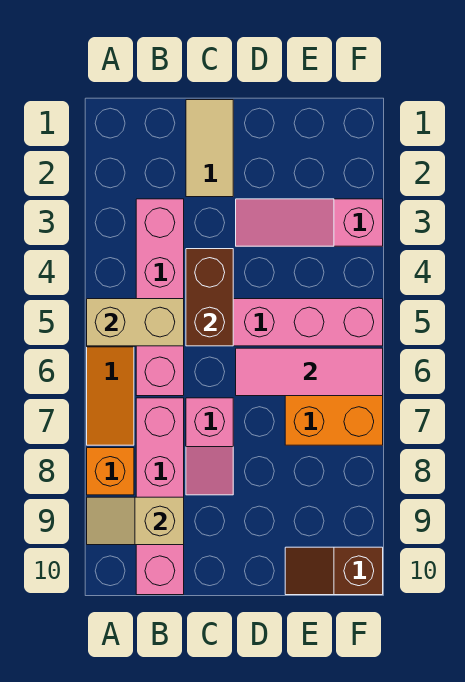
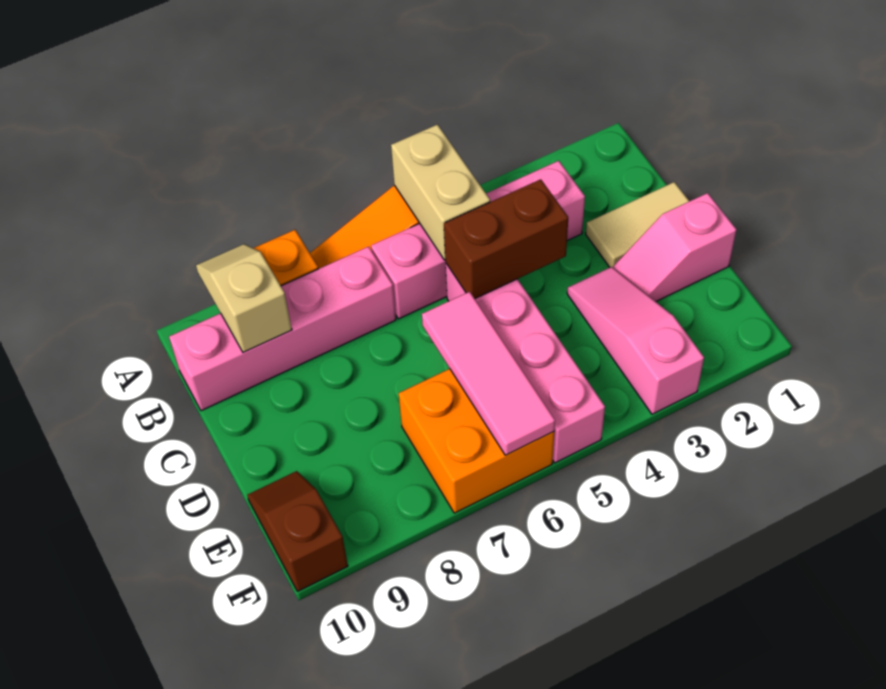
pink 1x2 slope [186,398,233,495] -> pink 1x2 slope moved to [614,193,736,301]

